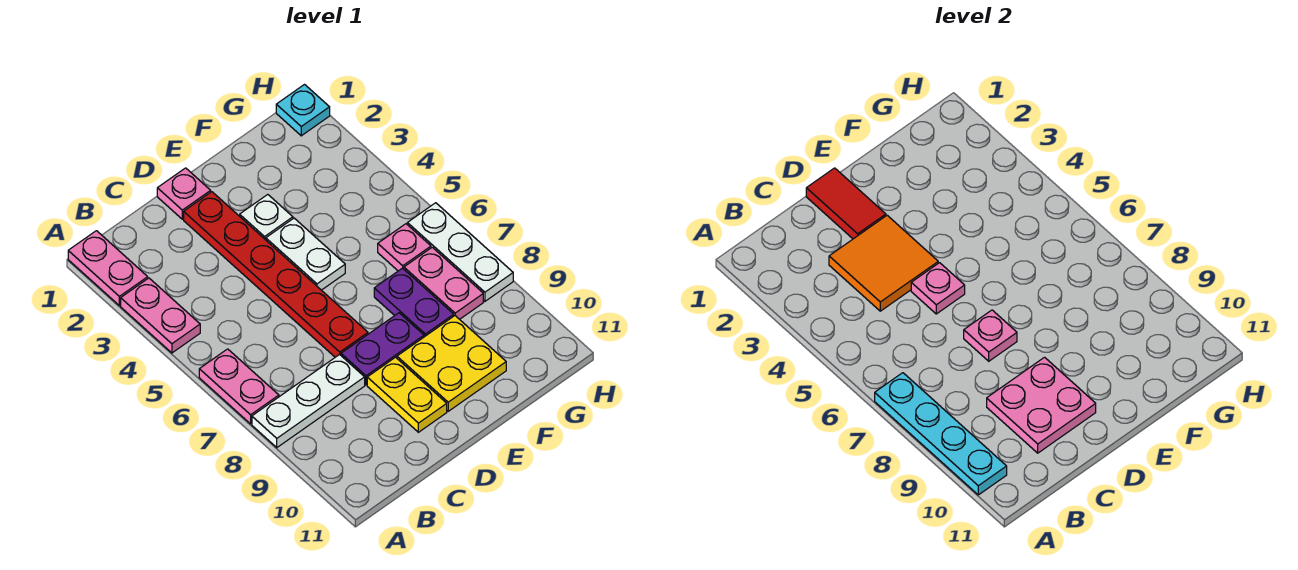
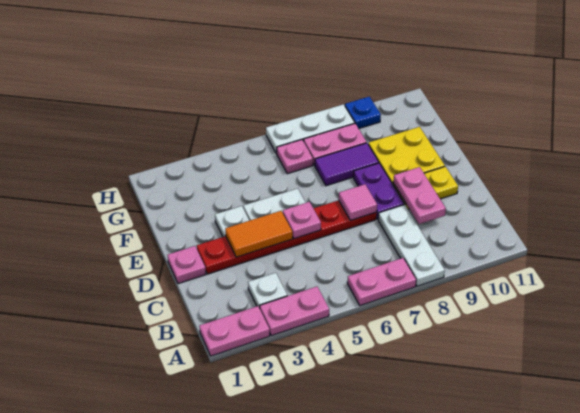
cyan 1x4 plate [875,373,1007,495] -> none
none -> white 1x1 plate [248,273,287,308]
orange 2x2 tile [829,215,938,311] -> orange 1x2 tile [225,211,293,257]
pink 2x2 plate [987,357,1096,453] -> pink 1x2 plate [393,167,446,224]
red 1x2 tile [806,168,886,239] -> none
pink 1x1 plate [964,310,1017,361] -> pink 1x1 tile [339,184,377,220]
purple 1x2 plate [374,268,454,337] -> purple 1x2 tile [315,143,379,186]
cyan 1x1 plate [276,85,330,136] -> none
none -> blue 1x1 plate [345,97,381,128]

